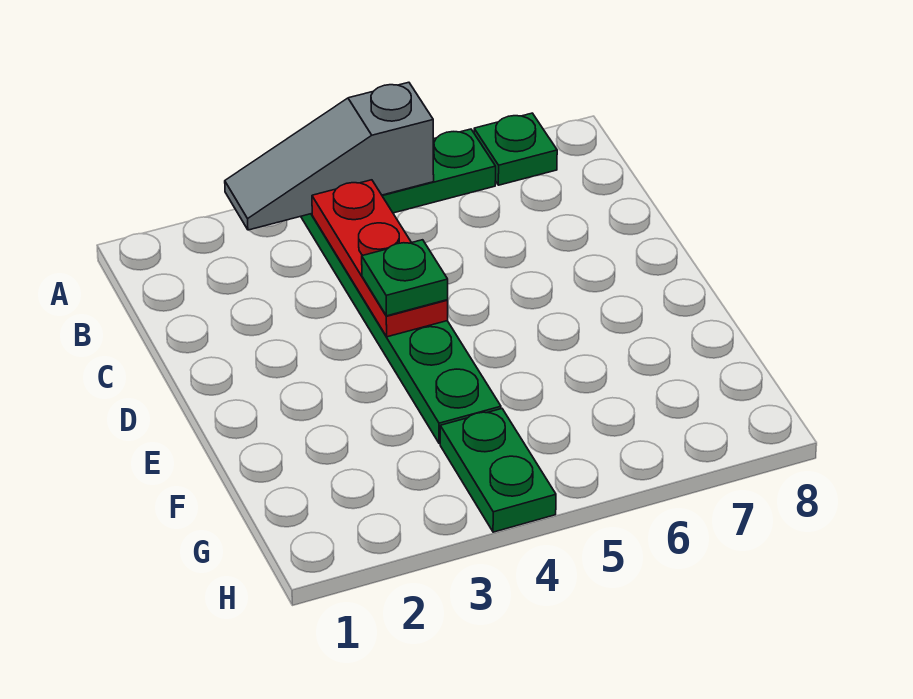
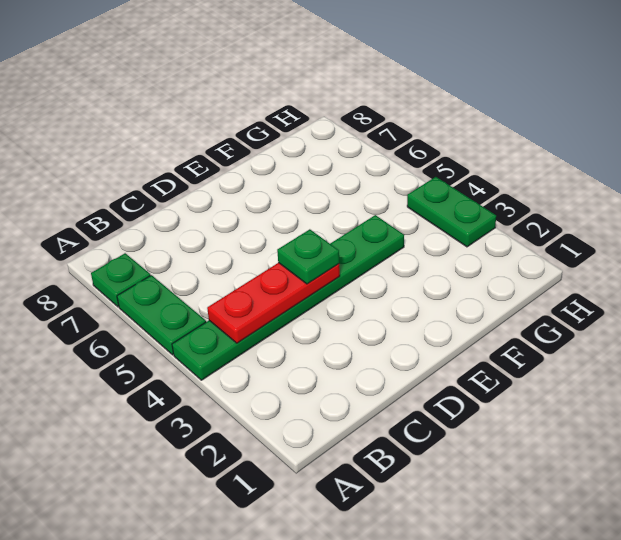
grey 1x3 slope [225,82,434,230] -> none
green 1x2 plate [440,409,556,532] -> green 1x2 plate turned to [407,177,496,247]

